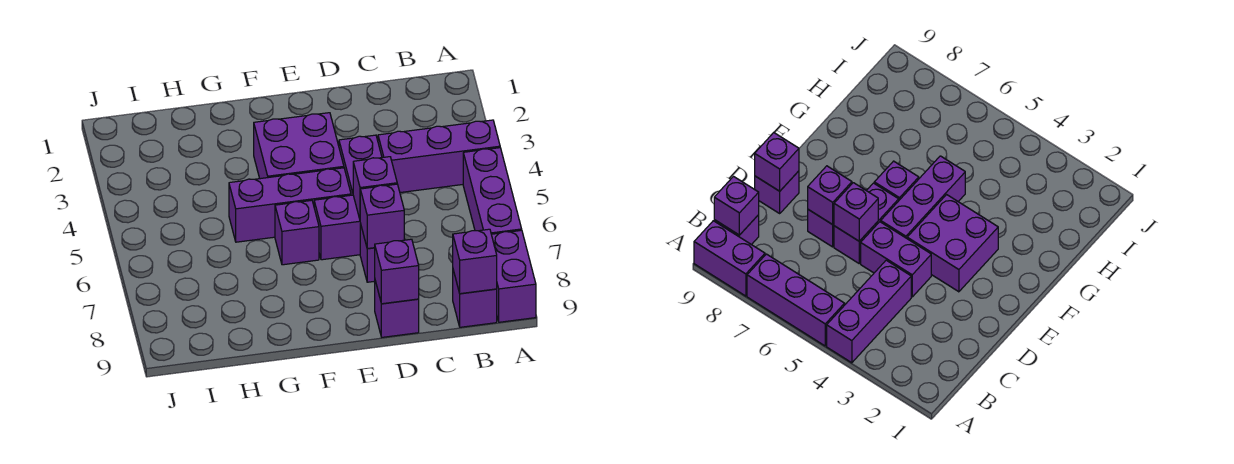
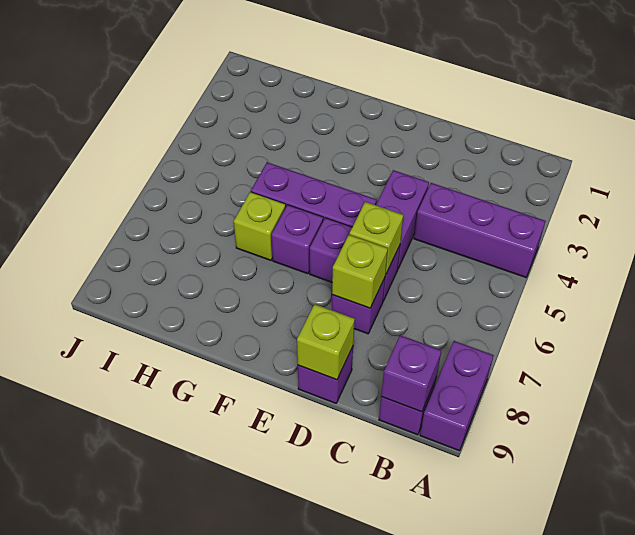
purple 1x3 brick [463,148,522,234] -> none
purple 1x1 brick [353,157,397,219] -> lime 1x1 brick [350,202,403,274]
purple 1x1 brick [360,184,404,249] -> lime 1x1 brick [332,235,388,308]
purple 1x1 brick [375,239,419,304] -> lime 1x1 brick [297,304,355,380]
purple 2x2 brick [254,113,344,179] -> none
none -> lime 1x1 brick [234,192,286,260]

